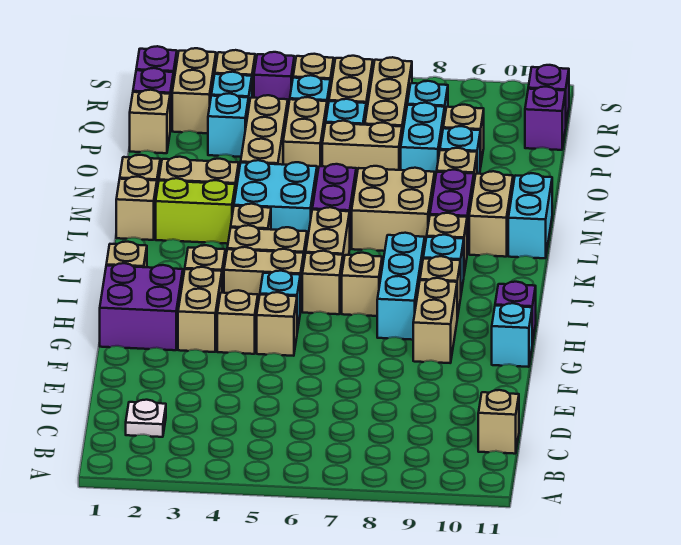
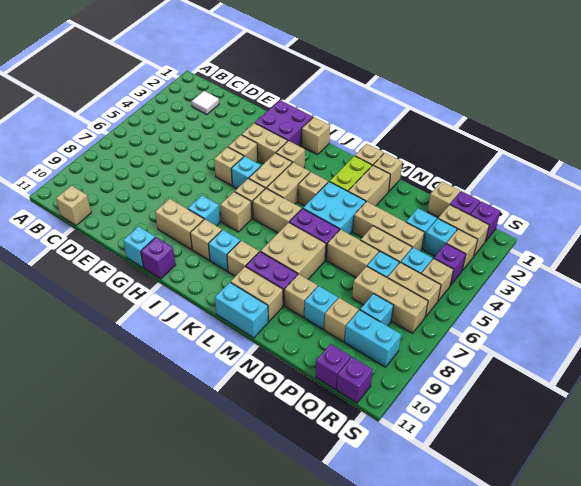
white 1x1 plate [126,400,166,437] -> white 1x1 tile [192,91,219,115]
cyan 1x3 brick [377,233,425,340] -> cyan 1x1 brick [188,195,220,226]
tan 1x2 brick [322,121,402,178] -> tan 1x2 brick turned to [327,230,379,278]
cyan 1x2 brick [401,103,445,178] -> cyan 1x2 brick moved to [345,310,401,367]

